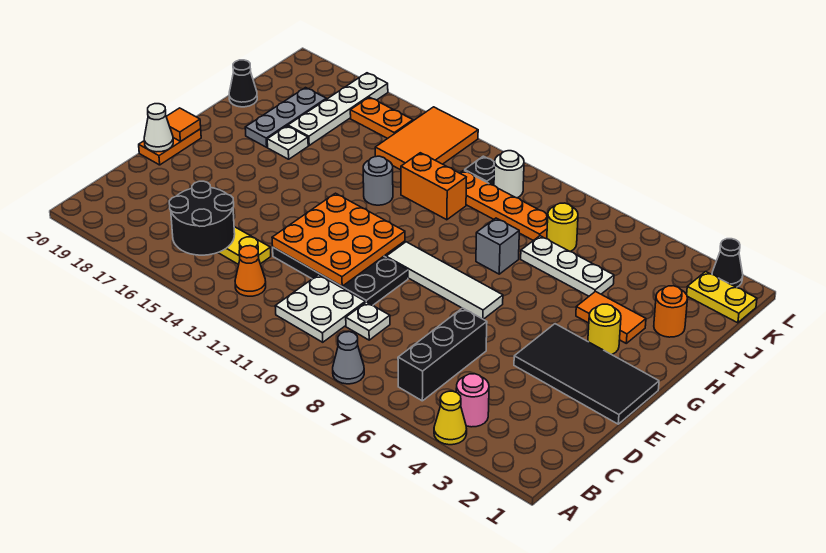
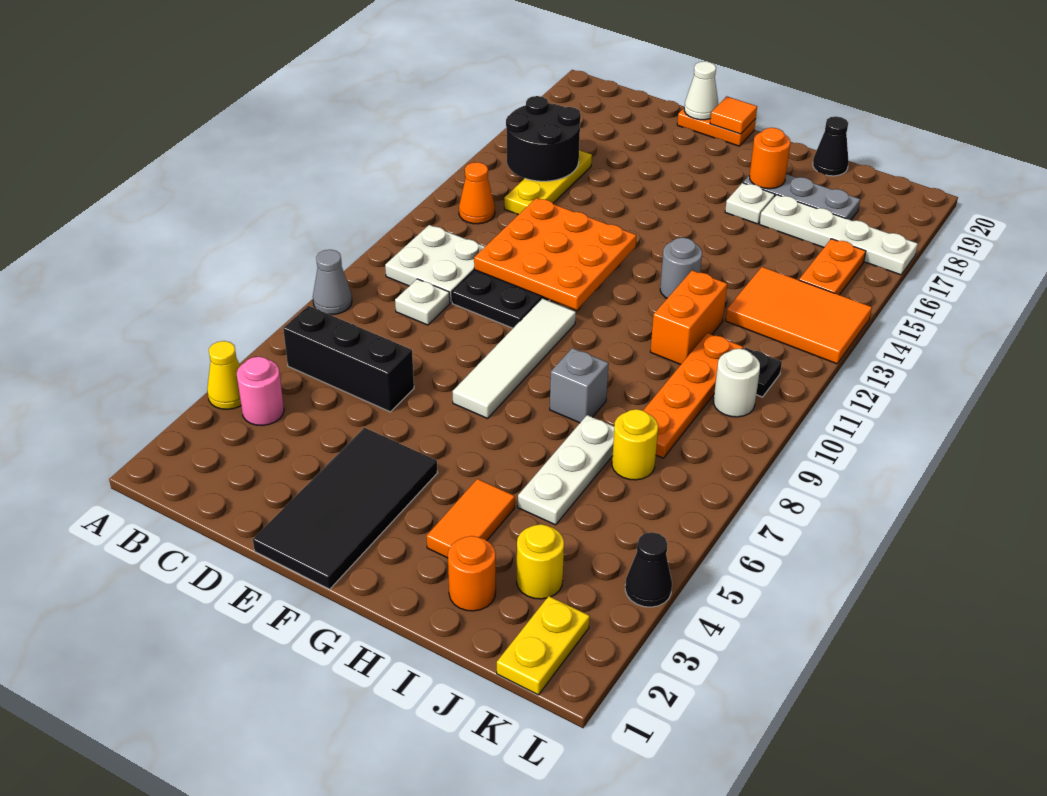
yellow 1x1 round brick [588,304,621,355] -> yellow 1x1 round brick moved to [517,524,564,599]
none -> orange 1x1 round brick [750,128,790,189]
black 1x1 cone [712,239,743,287] -> black 1x1 cone moved to [625,532,672,607]

